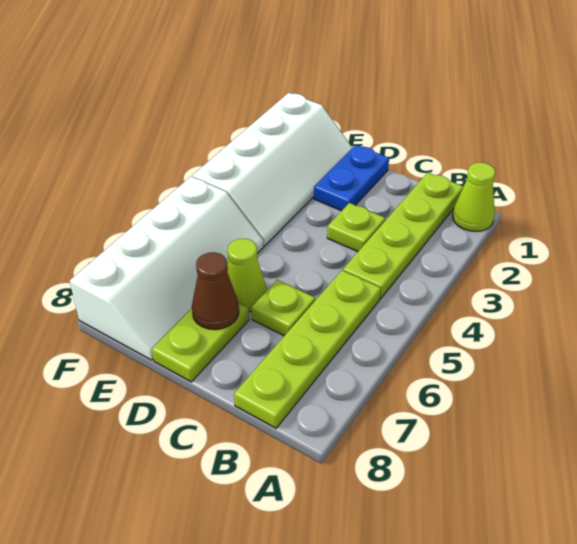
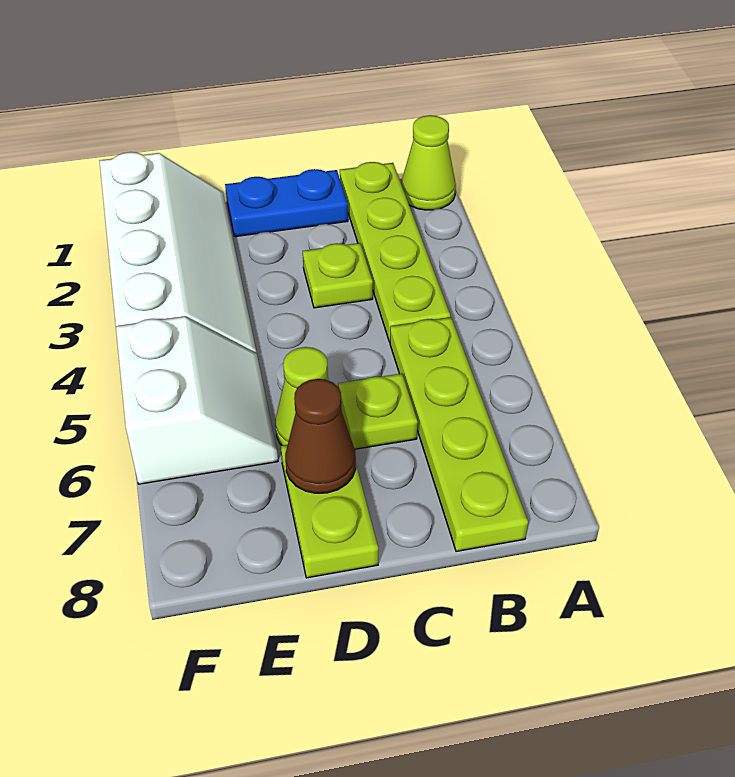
blue 1x2 plate [314,145,389,211] -> blue 1x2 plate turned to [225,169,348,237]
white 2x4 slope [70,176,264,360] -> white 2x2 slope [116,316,278,484]

